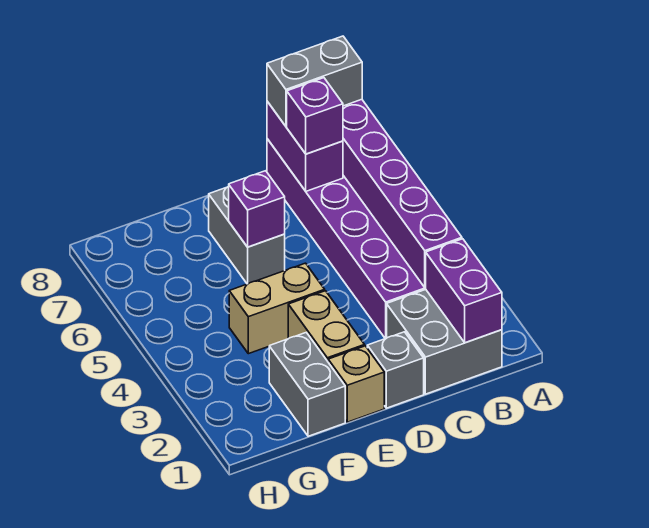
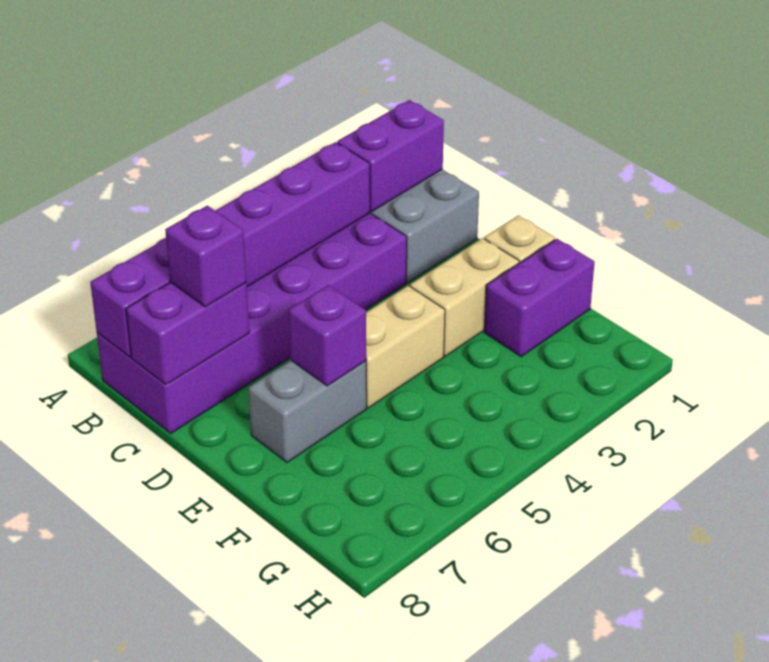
grey 1x2 brick [267,36,362,126] -> none
grey 1x1 brick [367,332,424,408] -> none
tan 1x2 brick [229,263,325,354] -> tan 1x2 brick turned to [366,286,445,408]
grey 1x2 brick [269,333,345,436] -> purple 1x2 brick [484,239,595,357]

